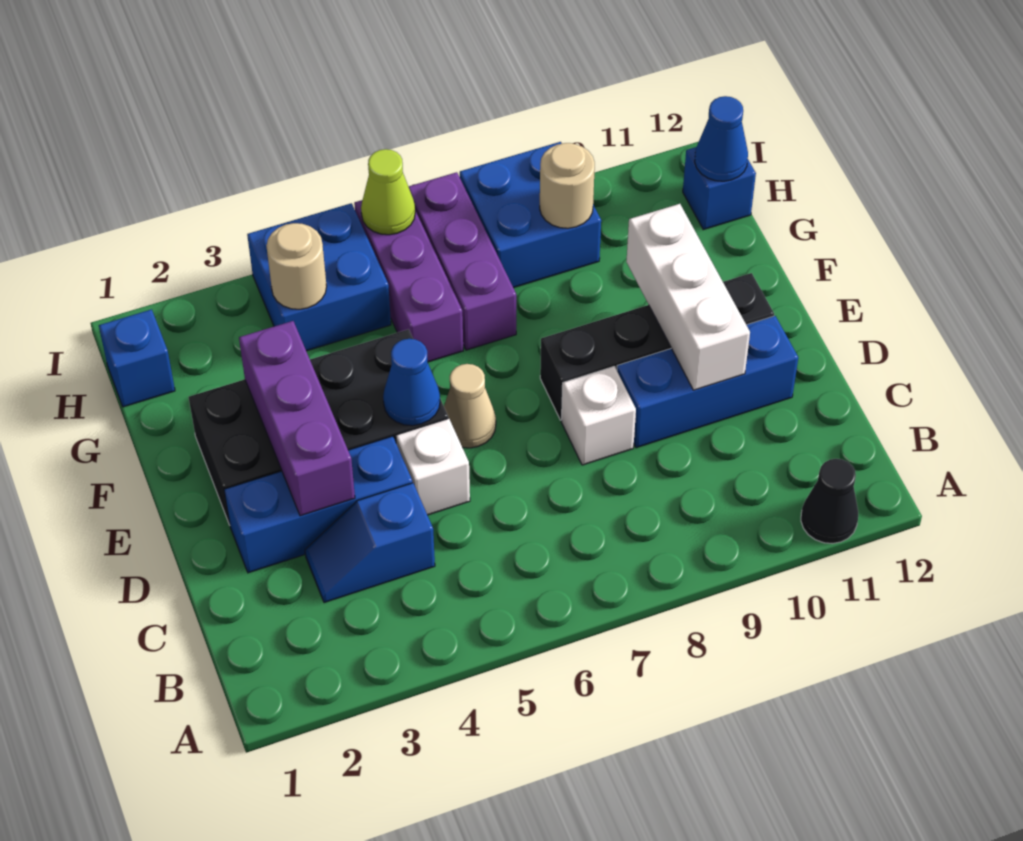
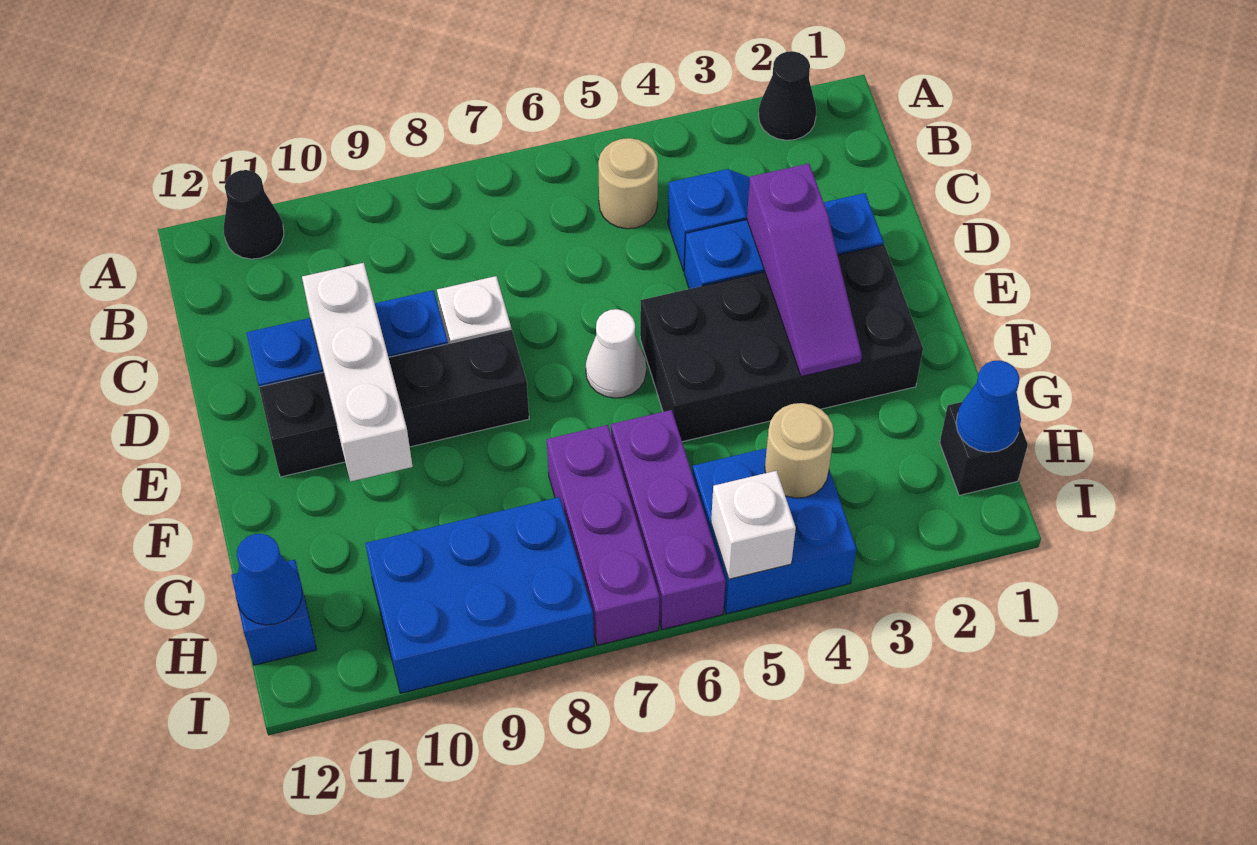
none -> black 1x1 cone [759,51,816,140]
purple 1x3 brick [239,321,355,516] -> purple 1x3 slope [747,164,862,376]
white 1x1 brick [396,418,470,515] -> white 1x1 brick moved to [711,471,796,579]
blue 1x1 cone [383,339,440,426] -> blue 1x1 cone moved to [956,360,1021,452]
tan 1x1 cone [444,364,496,448] -> white 1x1 cone [586,309,646,398]
blue 1x1 brick [99,309,175,407] -> black 1x1 brick [940,402,1028,495]
blue 2x2 brick [460,142,601,288] -> blue 2x3 brick [365,497,594,693]
tan 1x1 round brick [540,143,595,228] -> tan 1x1 round brick moved to [598,138,658,229]
lime 1x1 cone [361,149,415,235] -> none

